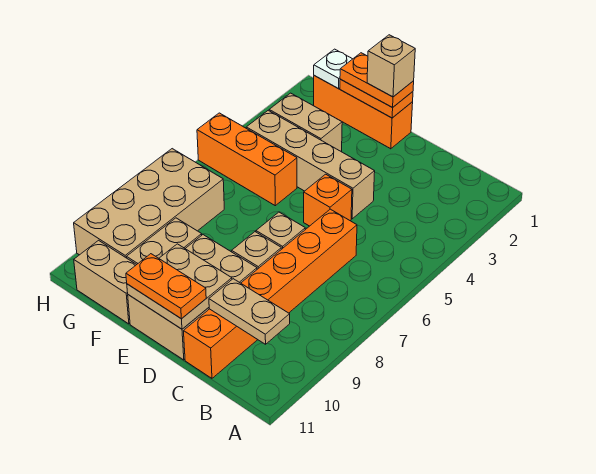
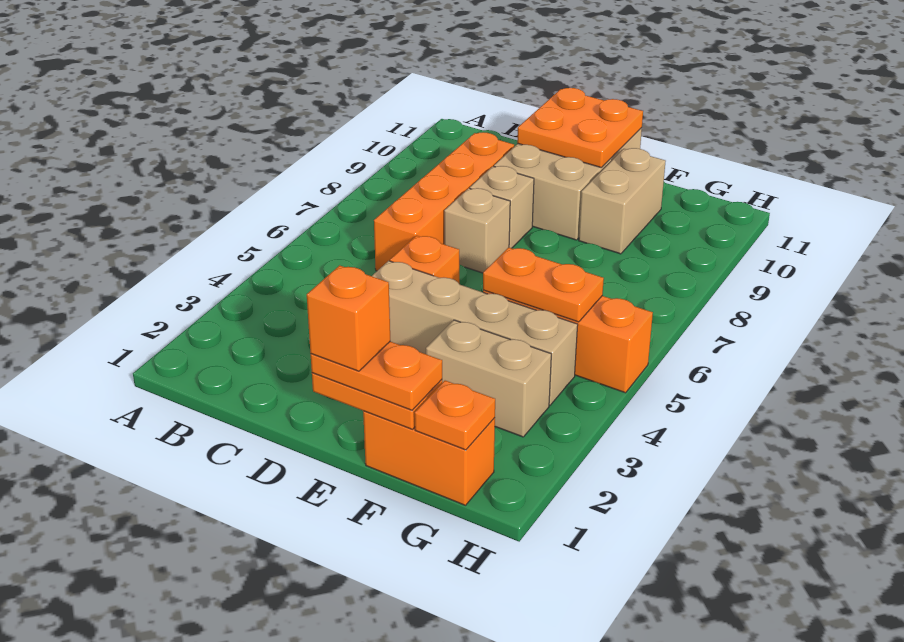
tan 1x2 plate [209,279,290,344] -> none
orange 1x6 brick [184,209,357,378] -> orange 1x4 brick [374,132,514,271]
tan 2x2 plate [127,244,232,329] -> orange 2x2 plate [517,88,643,168]
orange 1x2 plate [126,254,206,319] -> orange 1x2 plate moved to [483,247,604,322]
orange 1x3 brick [314,76,413,149] -> orange 1x2 brick [363,411,495,505]
tan 1x1 brick [367,35,415,97] -> orange 1x1 brick [307,265,390,371]
tan 1x2 brick [74,240,136,324] -> none
white 1x1 plate [314,49,352,89] -> orange 1x1 plate [415,381,495,450]
tan 2x4 brick [74,149,224,258] -> none

